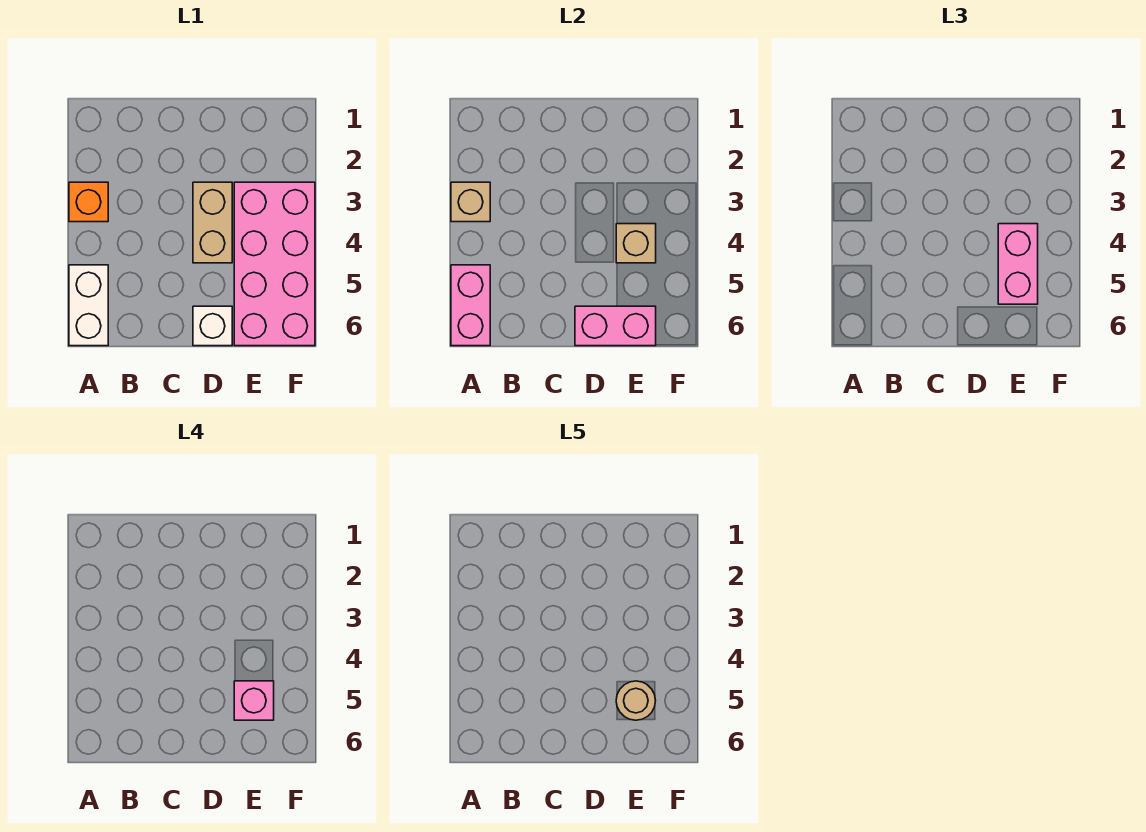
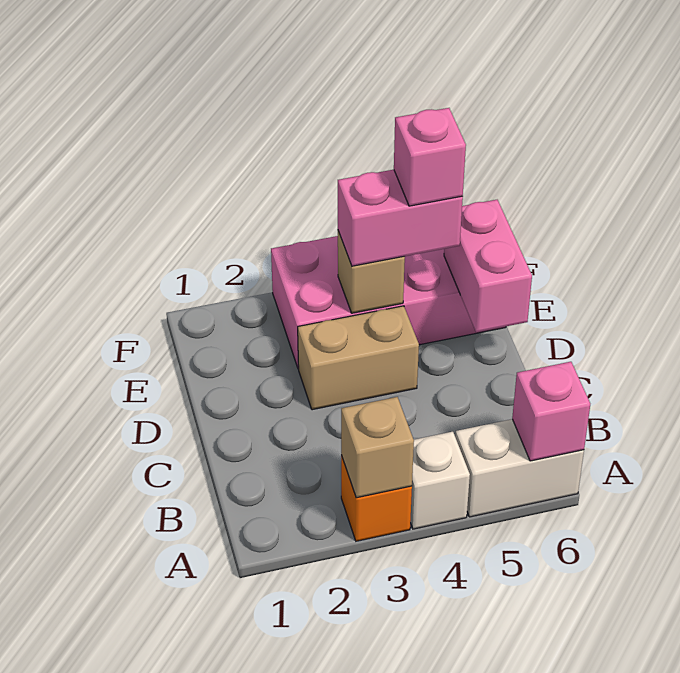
pink 1x2 brick [451,265,490,346] -> pink 1x1 brick [512,362,590,461]
white 1x1 brick [193,306,232,346] -> white 1x1 brick moved to [410,432,470,529]
tan 1x1 round brick [616,681,656,720] -> none

